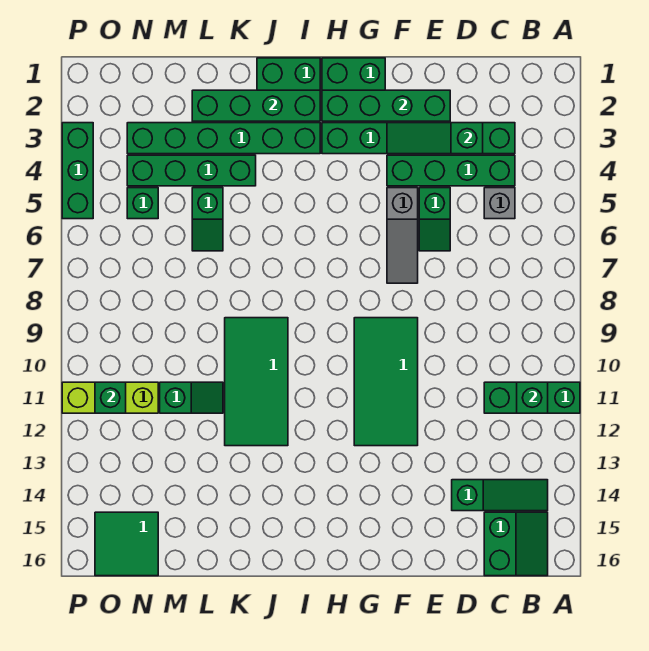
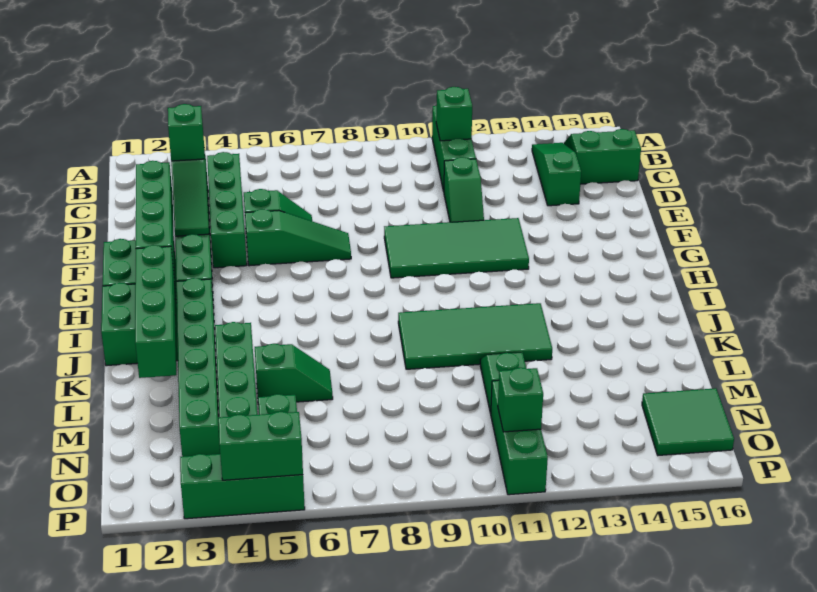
grey 1x1 brick [484,188,515,219] -> none
none -> green 1x1 brick [168,104,205,161]
none -> green 1x2 slope [444,157,484,222]
grey 1x3 slope [387,188,418,283] -> green 1x3 slope [245,209,351,266]
lime 1x3 brick [62,382,158,413] -> green 1x3 brick [491,380,548,495]
none -> green 1x2 brick [218,412,303,480]

